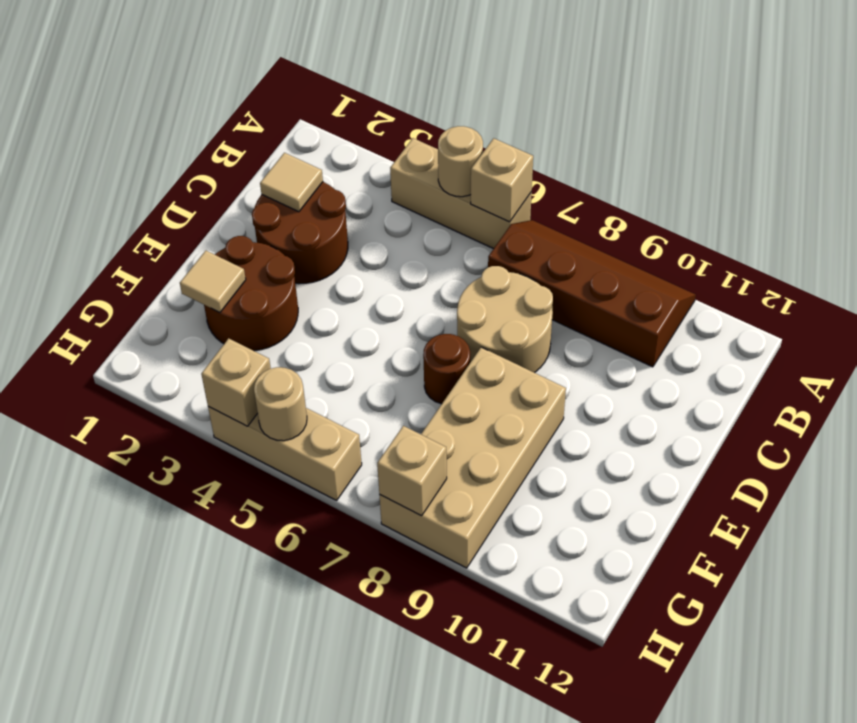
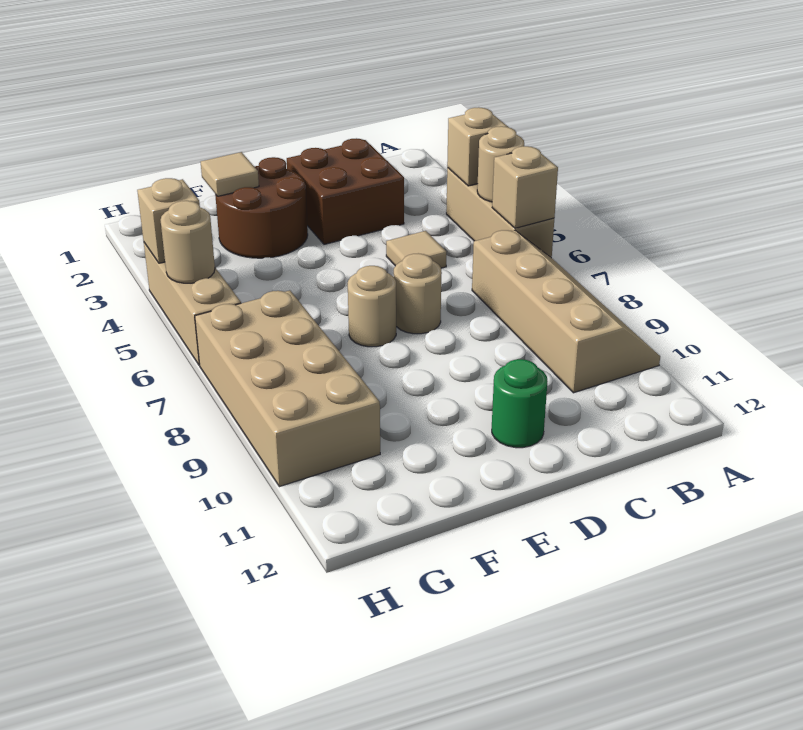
brown 2x4 slope [488,220,696,367] -> tan 2x4 slope [472,230,660,393]
brown 2x2 round brick [252,182,348,283] -> brown 2x2 brick [287,138,404,244]
tan 1x1 tile [260,153,323,212] -> tan 1x1 tile moved to [386,231,446,268]
tan 2x2 round brick [457,266,553,373] -> tan 1x1 round brick [394,253,442,334]
none -> green 1x1 round brick [492,359,547,448]
brown 1x1 round brick [423,334,470,404] -> tan 1x1 round brick [348,266,396,347]
tan 2x4 brick [379,347,566,568] -> tan 2x4 brick turned to [195,290,380,487]
tan 1x1 brick [377,426,447,516] -> tan 1x1 brick moved to [447,107,508,186]

